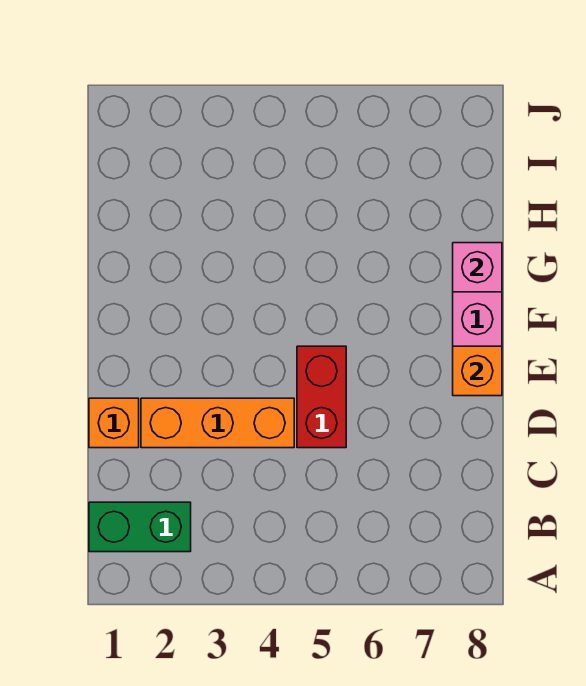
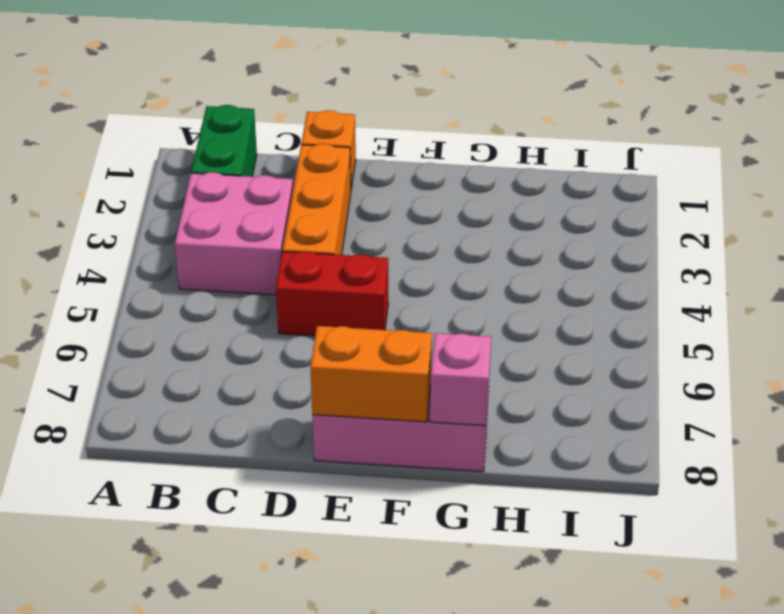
none -> pink 2x2 brick [175,172,293,295]
orange 1x1 brick [453,346,502,396] -> orange 1x2 brick [310,326,432,422]

